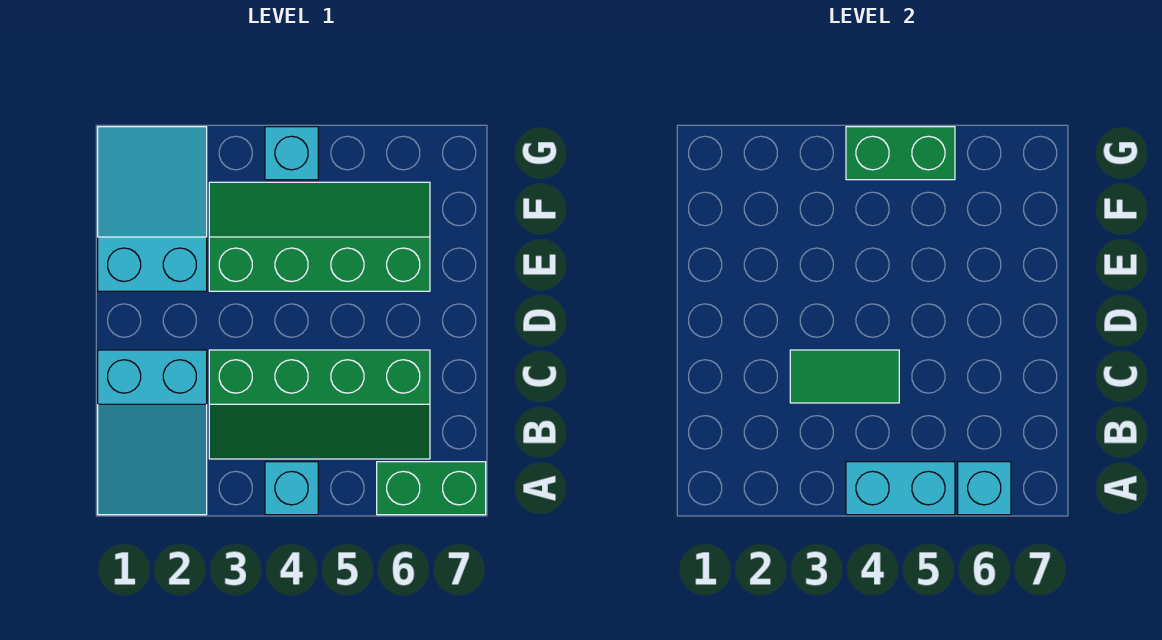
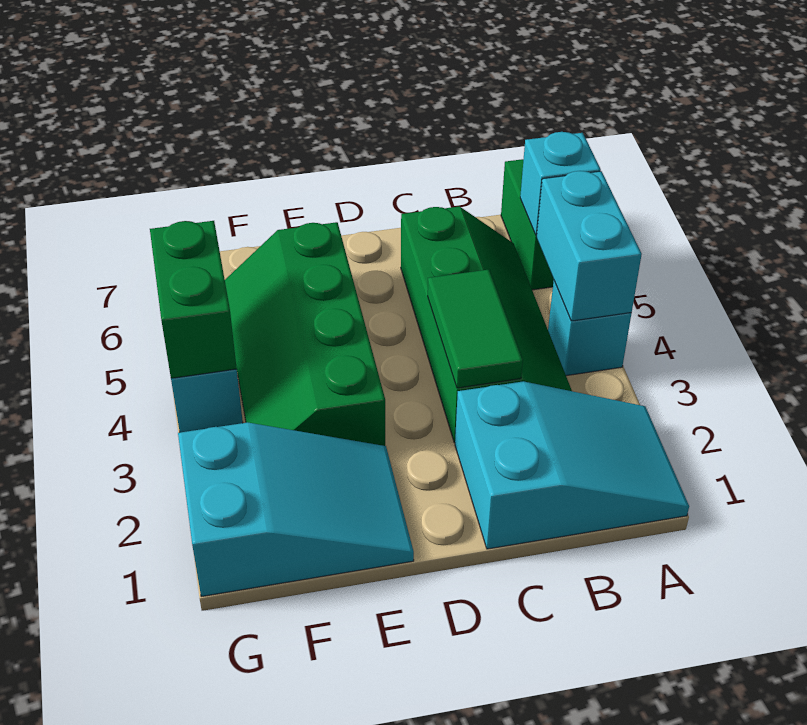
cyan 2x3 slope [98,127,207,291] -> cyan 2x3 slope turned to [178,423,414,597]

